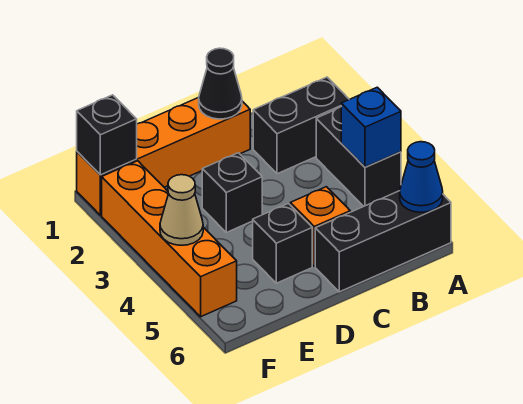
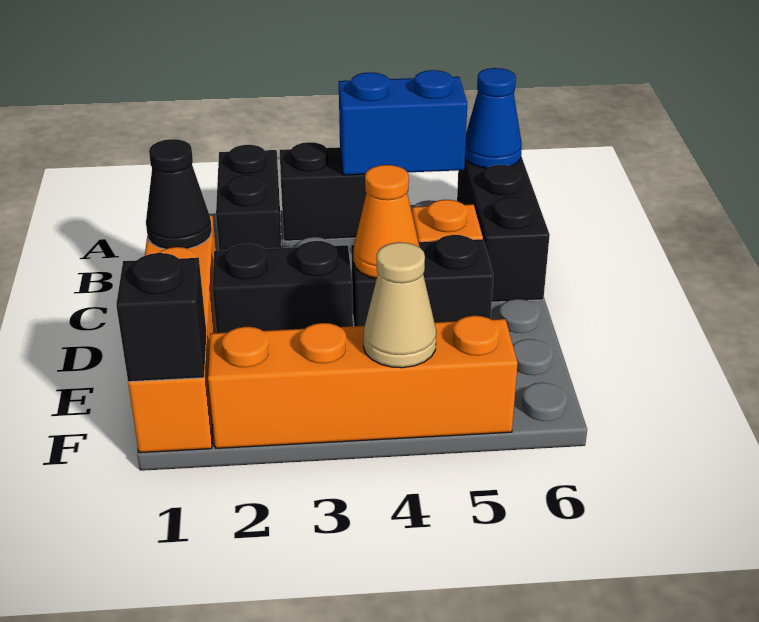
blue 1x1 brick [341,87,401,167] -> blue 1x2 brick [339,70,467,175]
black 1x1 brick [202,153,262,233] -> black 1x2 brick [212,241,353,333]
none -> orange 1x1 cone [353,165,419,278]
black 1x1 brick [253,203,312,283] -> black 1x2 brick [351,235,493,326]

